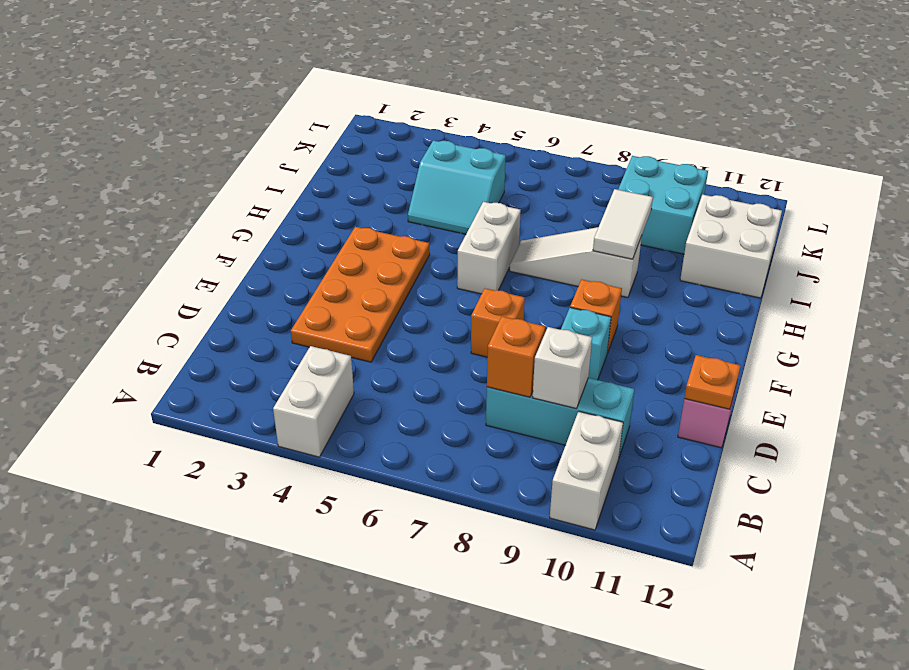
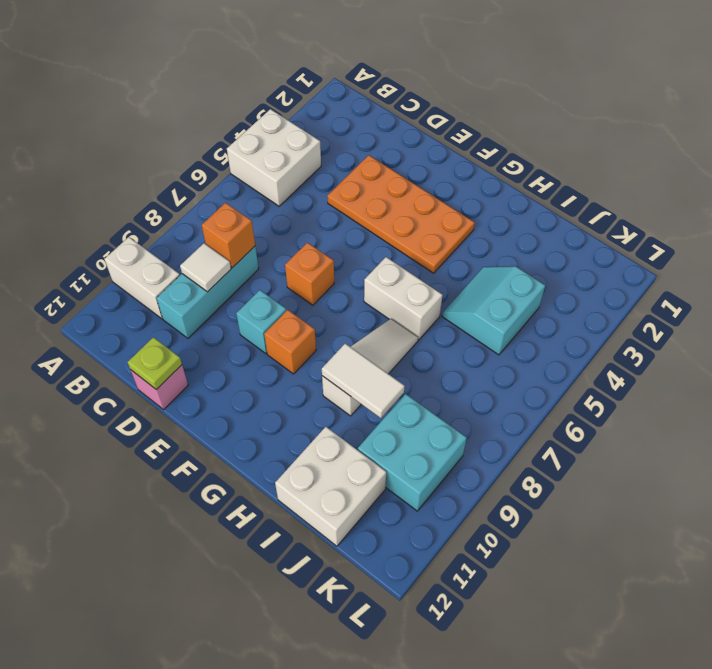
white 1x2 brick [273,346,354,457] -> white 2x2 brick [227,109,321,206]
white 1x1 brick [532,327,592,409] -> white 1x1 tile [180,243,231,292]
orange 1x1 plate [684,355,741,410] -> lime 1x1 plate [128,337,182,390]

